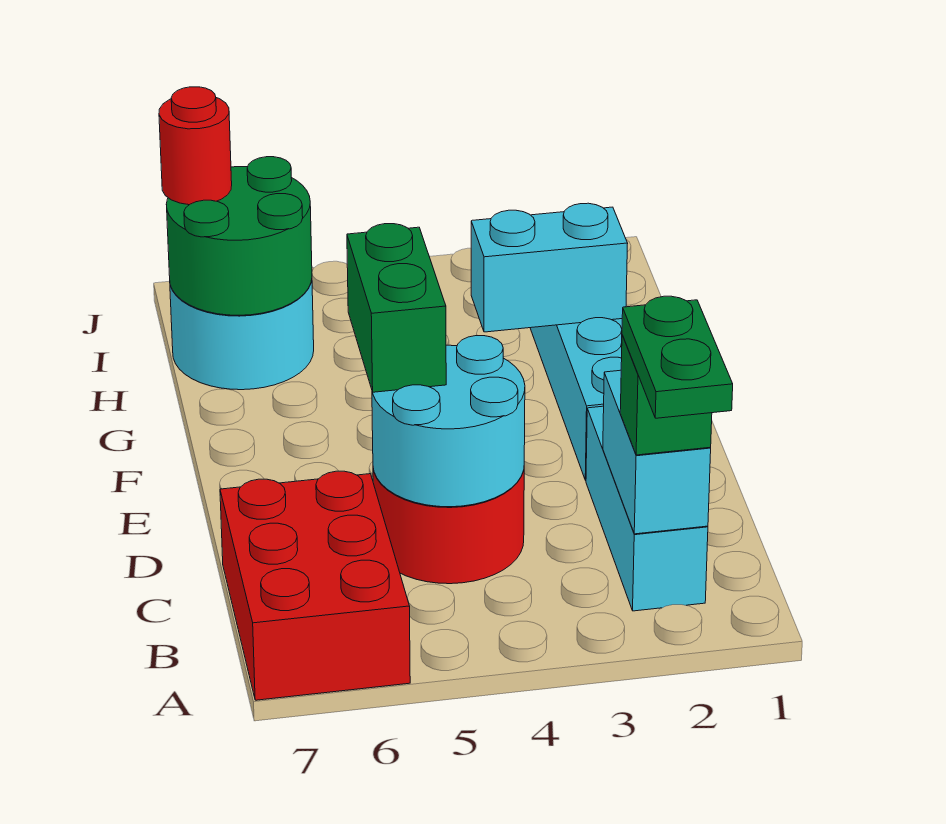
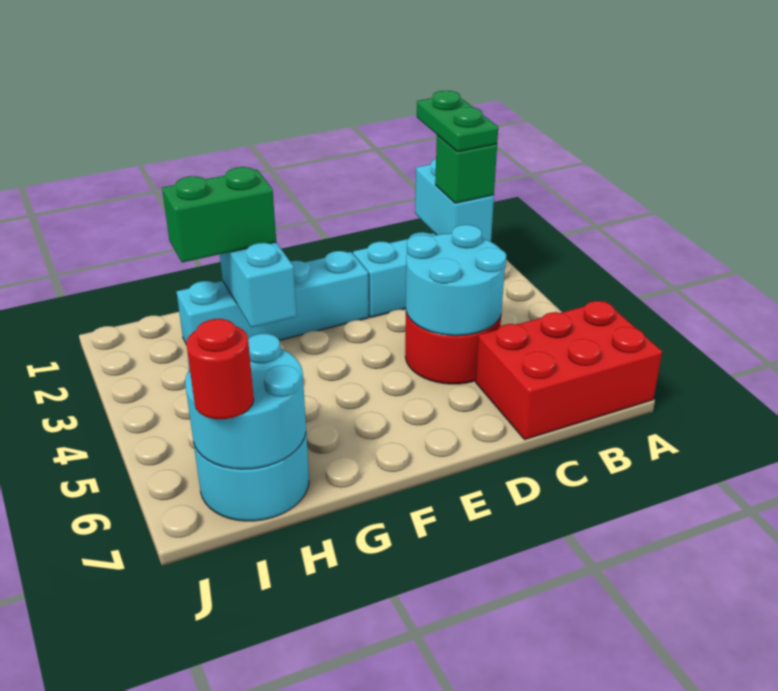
green 1x2 plate [622,296,733,418] -> green 1x2 plate turned to [417,91,498,152]
cyan 1x2 brick [603,370,711,534] -> cyan 1x2 brick turned to [415,159,494,242]
green 1x2 brick [347,224,446,392] -> green 1x2 brick moved to [162,167,276,262]
green 2x2 round brick [166,157,312,315] -> cyan 2x2 round brick [185,334,306,469]

